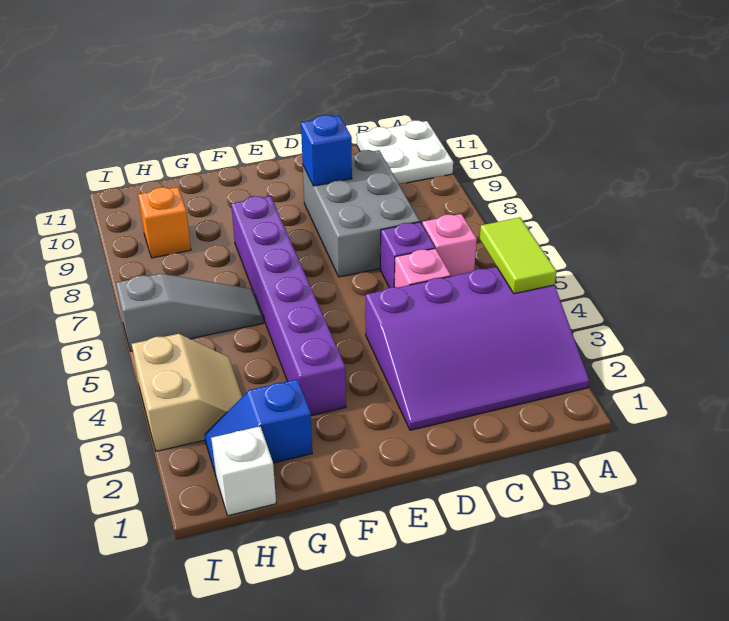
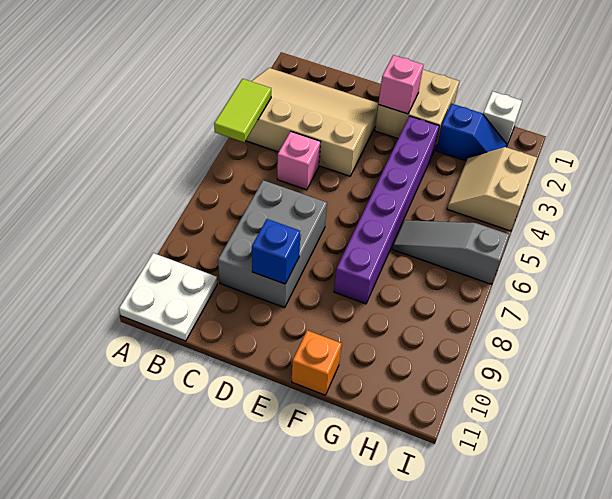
purple 3x4 slope [366,267,589,430] -> tan 3x4 slope [246,68,378,176]
pink 1x1 brick [422,214,477,276] -> pink 1x1 brick moved to [378,55,423,114]
purple 1x1 brick [380,222,435,288] -> none
none -> tan 2x2 brick [375,70,459,150]
orange 1x1 brick [138,187,191,258] -> orange 1x1 brick moved to [292,330,342,395]

